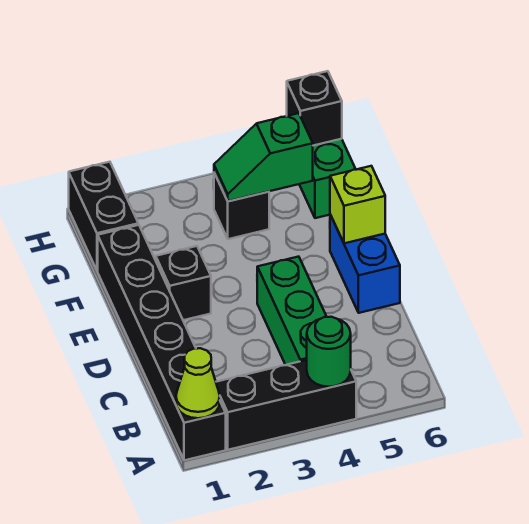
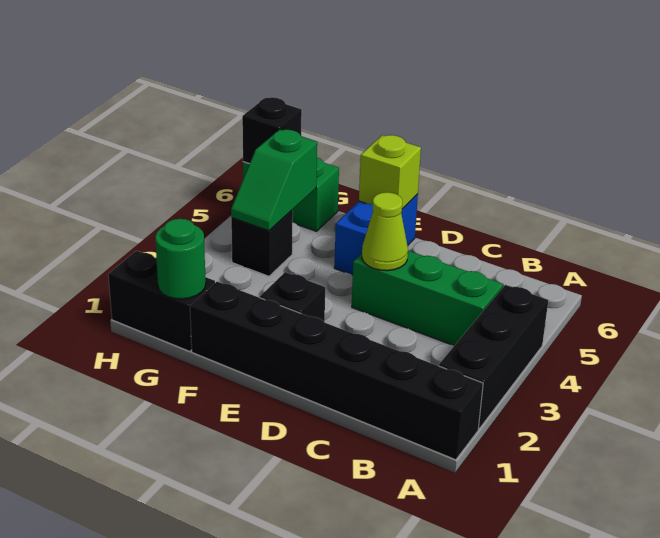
lime 1x1 cone [176,348,220,418] -> lime 1x1 cone moved to [362,192,408,271]
green 1x1 round brick [307,317,351,387] -> green 1x1 round brick moved to [155,219,206,299]
blue 1x2 brick [330,215,400,313] -> blue 1x2 brick turned to [334,194,418,275]

